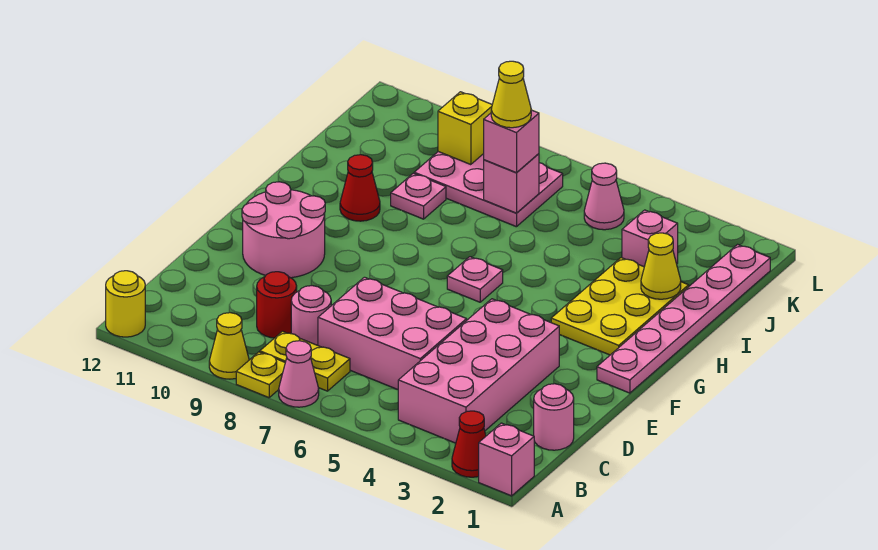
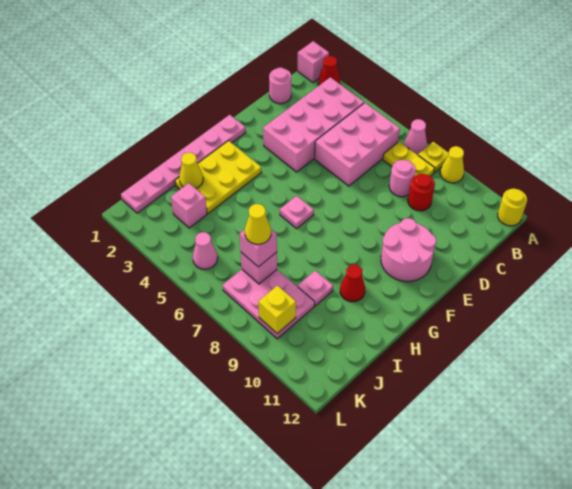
pink 2x3 brick [318,277,467,390] -> pink 2x3 brick turned to [315,103,400,186]

